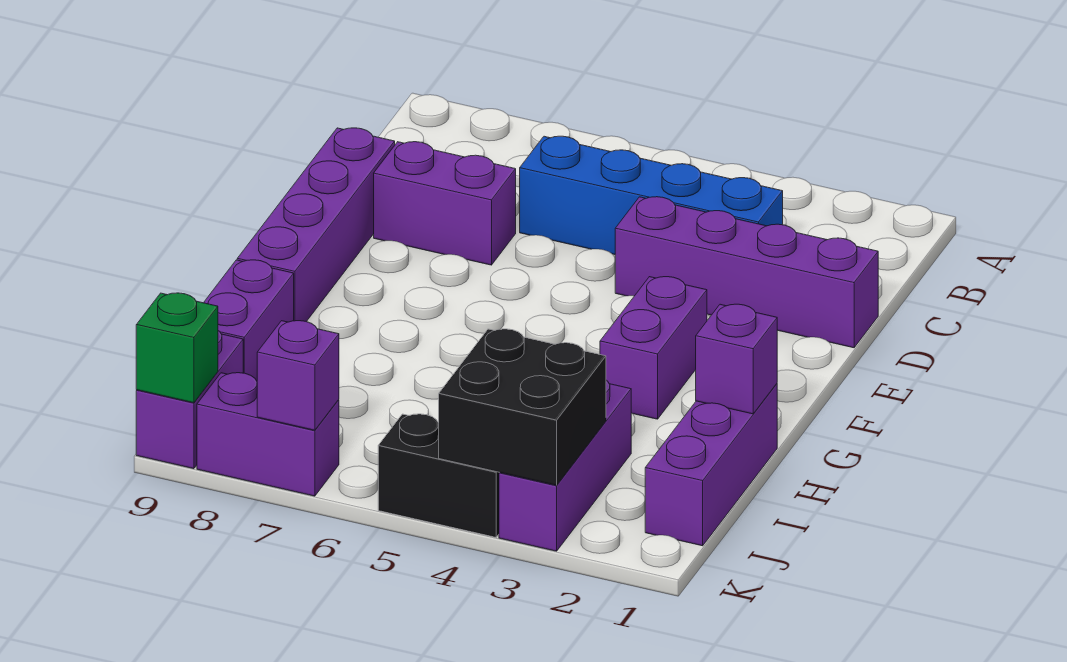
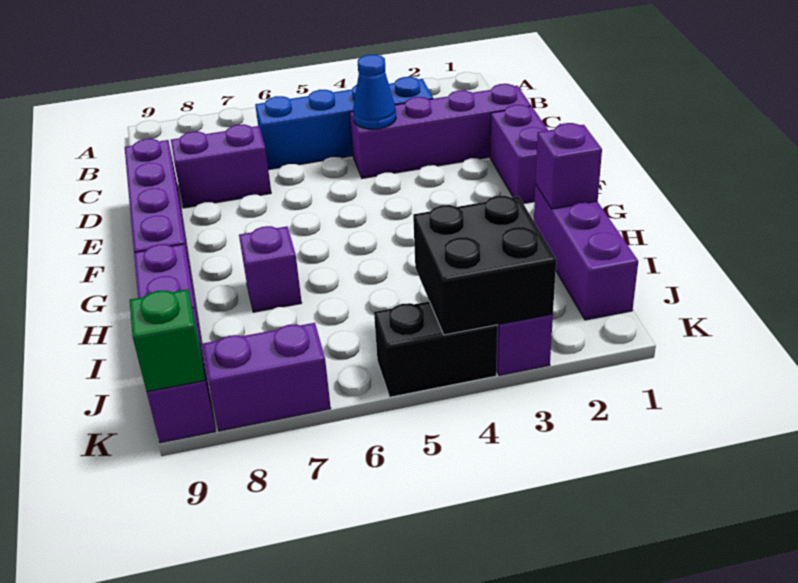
none -> blue 1x1 cone [353,55,396,129]
purple 1x2 brick [600,277,707,419] -> purple 1x2 brick moved to [490,105,548,204]
purple 1x1 brick [257,321,339,430] -> purple 1x1 brick moved to [239,226,302,312]

